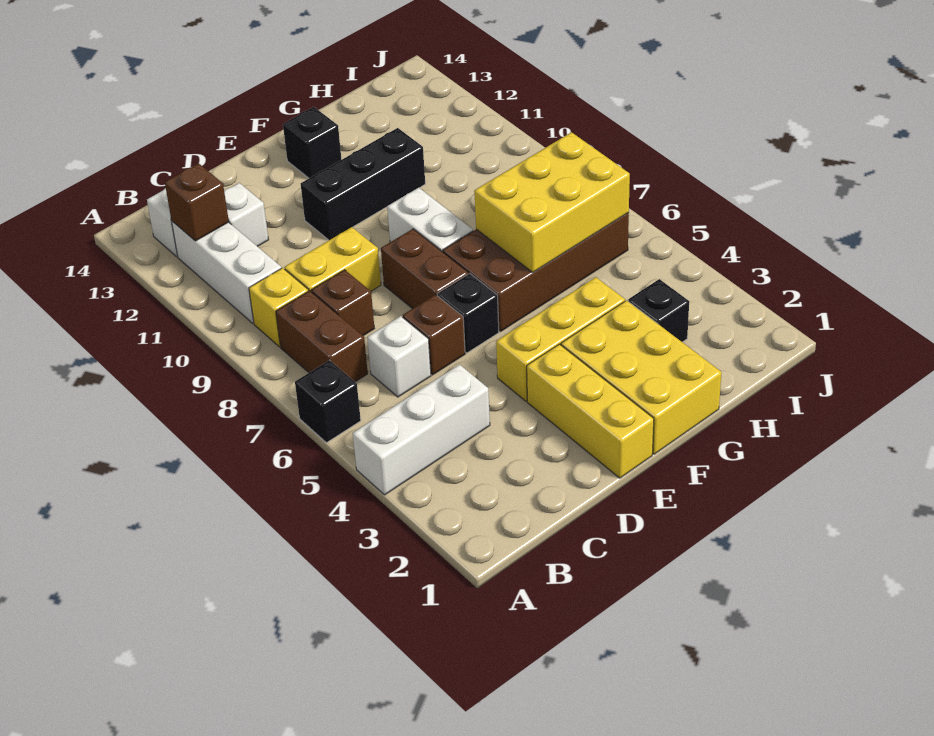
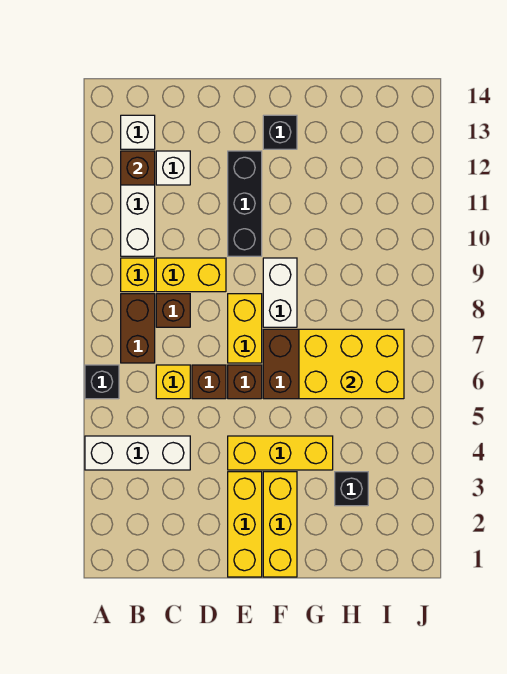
white 1x1 brick [367,316,431,397] -> yellow 1x1 brick [156,365,190,399]
black 1x1 brick [437,273,499,353] -> brown 1x1 brick [228,365,262,399]
brown 1x2 brick [381,229,468,309] -> yellow 1x2 brick [228,294,262,363]
black 1x3 brick [301,128,425,240] -> black 1x3 brick turned to [228,151,262,256]
yellow 2x3 brick [561,300,721,454] -> yellow 1x3 brick [263,472,297,577]

